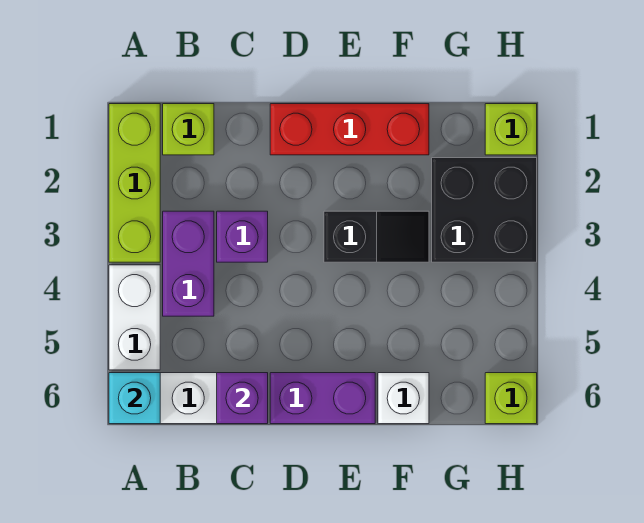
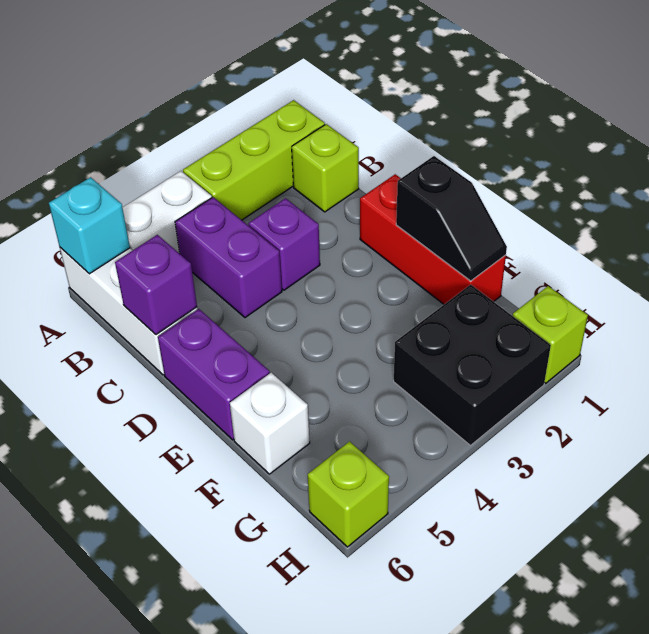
purple 1x2 brick [163,211,214,316] -> purple 1x2 brick turned to [175,197,282,318]
black 1x2 slope [324,211,429,262] -> black 1x2 slope moved to [396,156,507,281]

